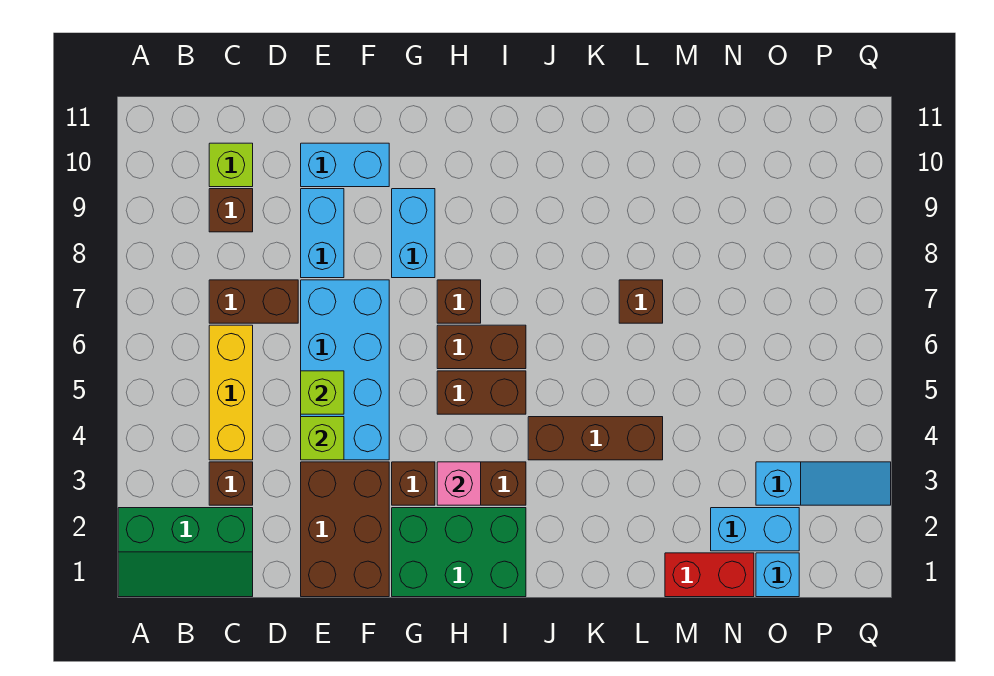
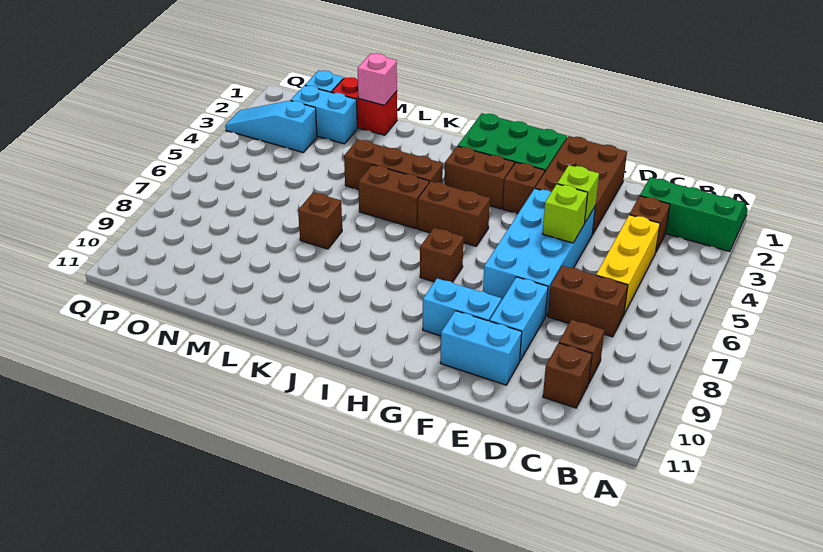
lime 1x1 brick [209,143,253,187] -> brown 1x1 brick [543,343,592,408]
cyan 1x2 brick [392,189,435,278] -> cyan 1x2 brick turned to [423,278,501,336]
pink 1x1 brick [437,462,481,505] -> pink 1x1 brick moved to [358,53,397,105]
brown 1x2 brick [437,325,526,369] -> brown 1x2 brick moved to [358,165,429,229]

